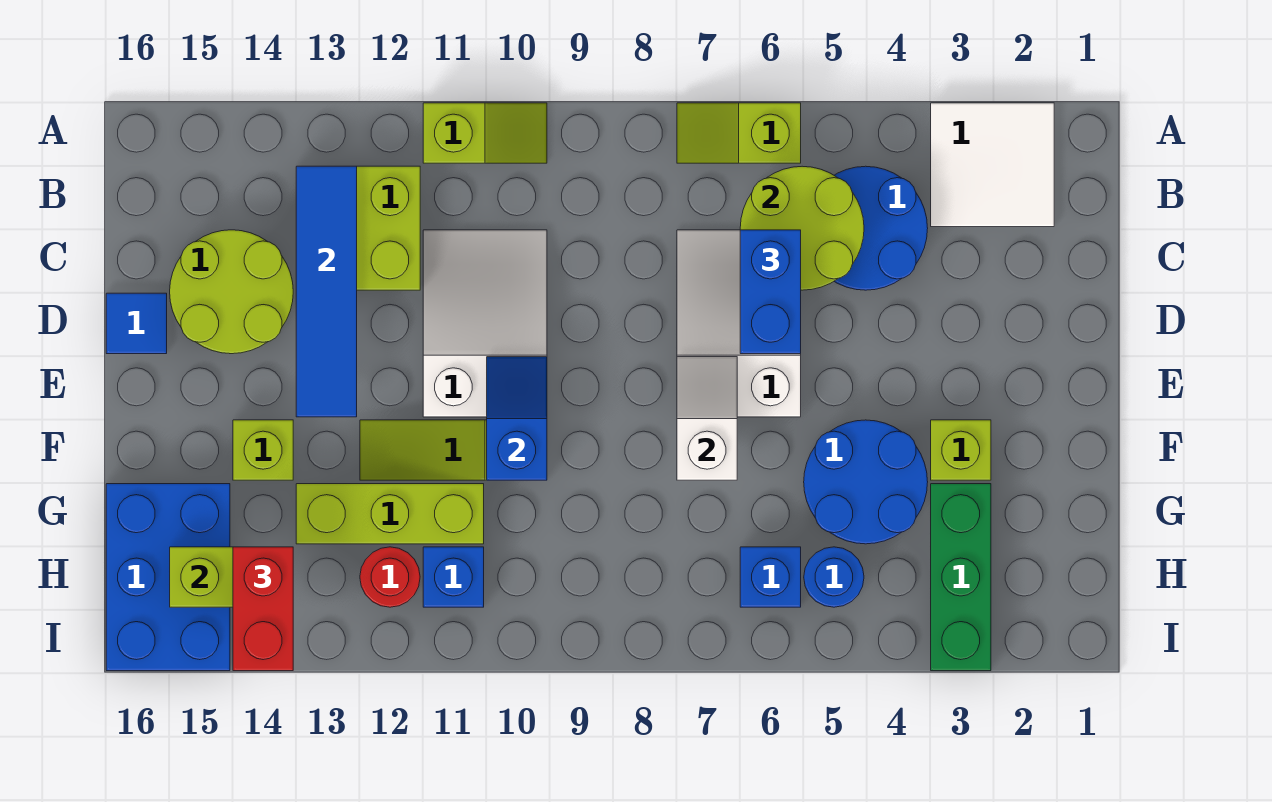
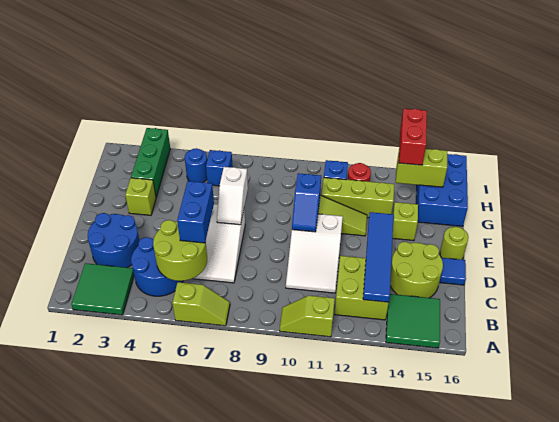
white 2x2 tile [931,103,1054,227] -> green 2x2 tile [71,263,134,315]
none -> green 2x2 tile [386,294,440,348]
none -> lime 1x1 round brick [440,227,469,260]
blue 2x2 round brick [804,420,928,544] -> blue 2x2 round brick moved to [88,213,139,268]

